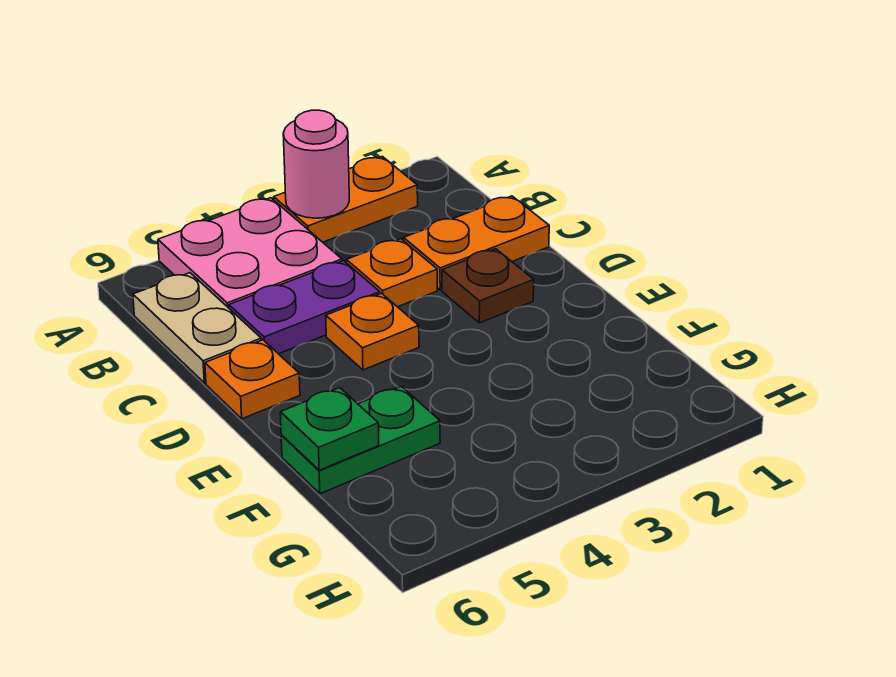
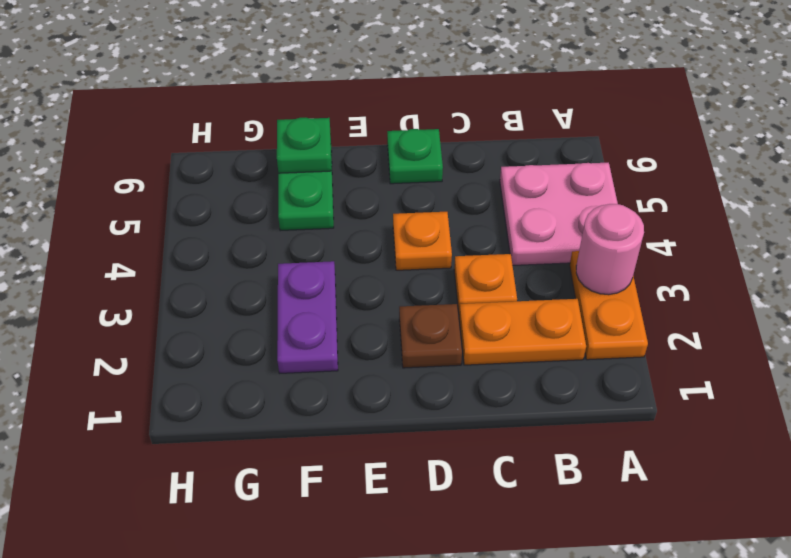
tan 1x2 plate [133,273,261,383] -> none
orange 1x2 plate [404,196,549,290] -> orange 1x2 plate turned to [459,299,586,365]
purple 1x2 plate [229,261,380,354] -> purple 1x2 plate moved to [277,261,338,373]
orange 1x1 plate [205,340,300,419] -> green 1x1 plate [387,129,443,184]

